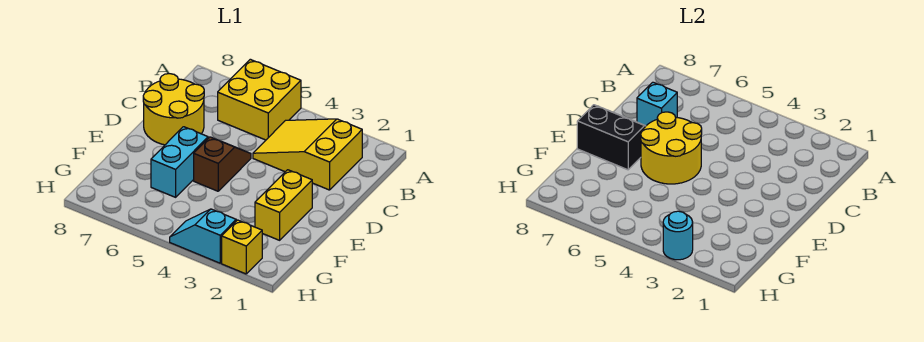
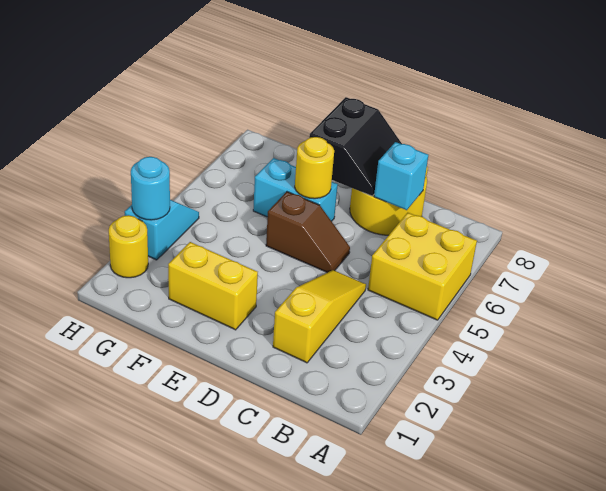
yellow 2x3 slope [253,119,363,190] -> yellow 1x3 slope [273,270,366,363]
yellow 2x2 round brick [641,112,702,184] -> yellow 1x1 round brick [295,137,334,199]
yellow 1x1 brick [222,220,262,274] -> yellow 1x1 round brick [109,215,148,278]

